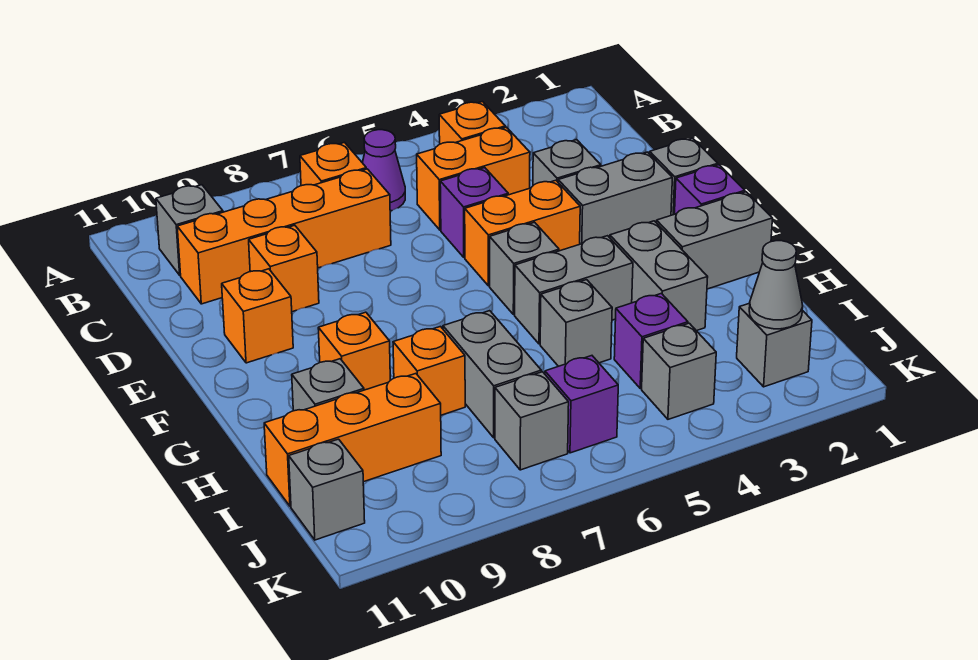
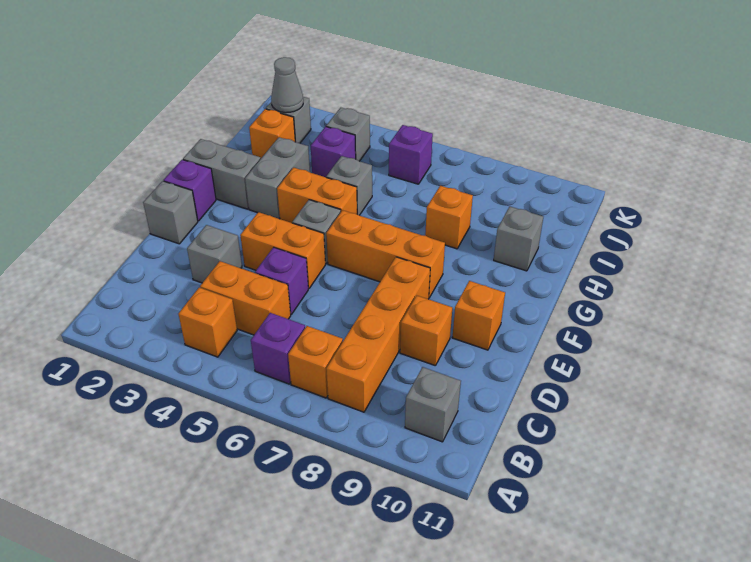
purple 1x1 cone [362,130,405,211] -> purple 1x1 brick [251,313,305,384]
orange 1x4 brick [177,169,391,304] -> orange 1x4 brick turned to [326,257,430,412]
grey 1x2 brick [558,152,672,244] -> none
grey 1x2 brick [515,236,633,344] -> orange 1x2 brick [277,168,357,223]
orange 1x1 brick [318,312,390,390] -> orange 1x1 brick moved to [249,109,295,159]
grey 1x2 brick [443,311,541,438] -> none
orange 1x3 brick [264,374,441,506] -> orange 1x3 brick moved to [326,210,445,298]
grey 1x1 brick [495,372,569,470] -> none
grey 1x1 brick [289,439,365,540] -> none

